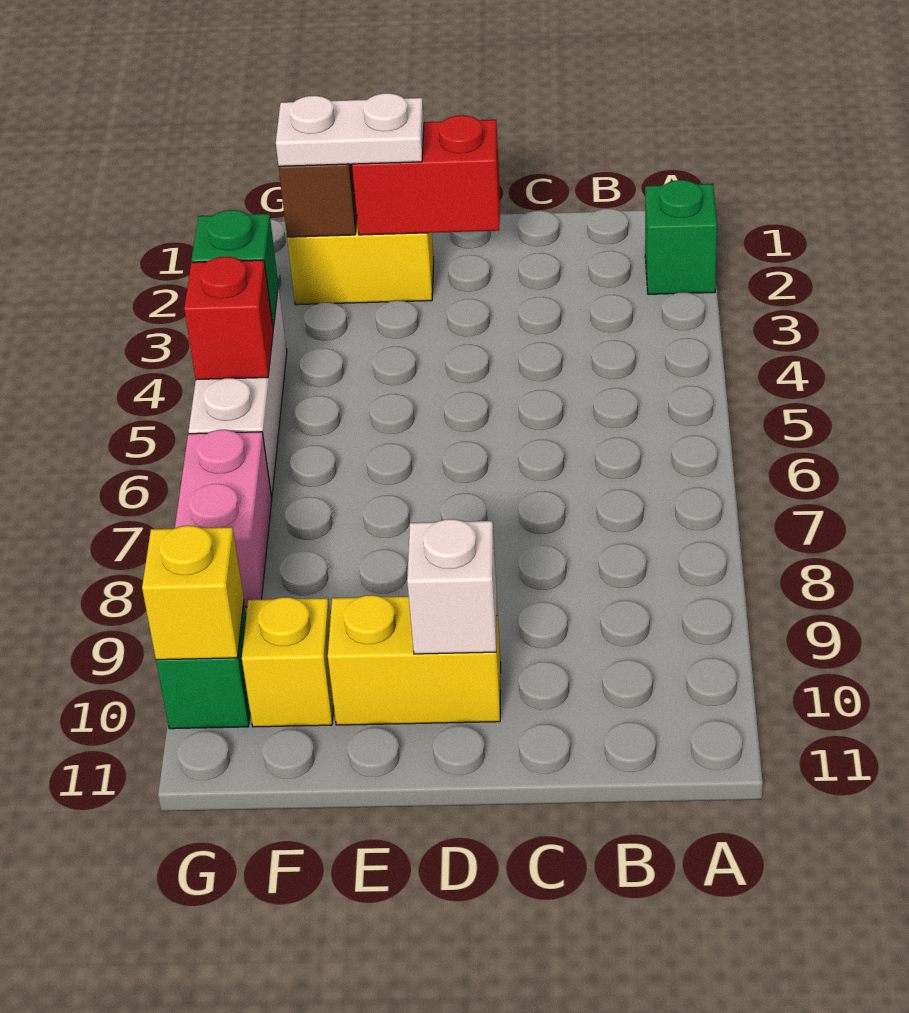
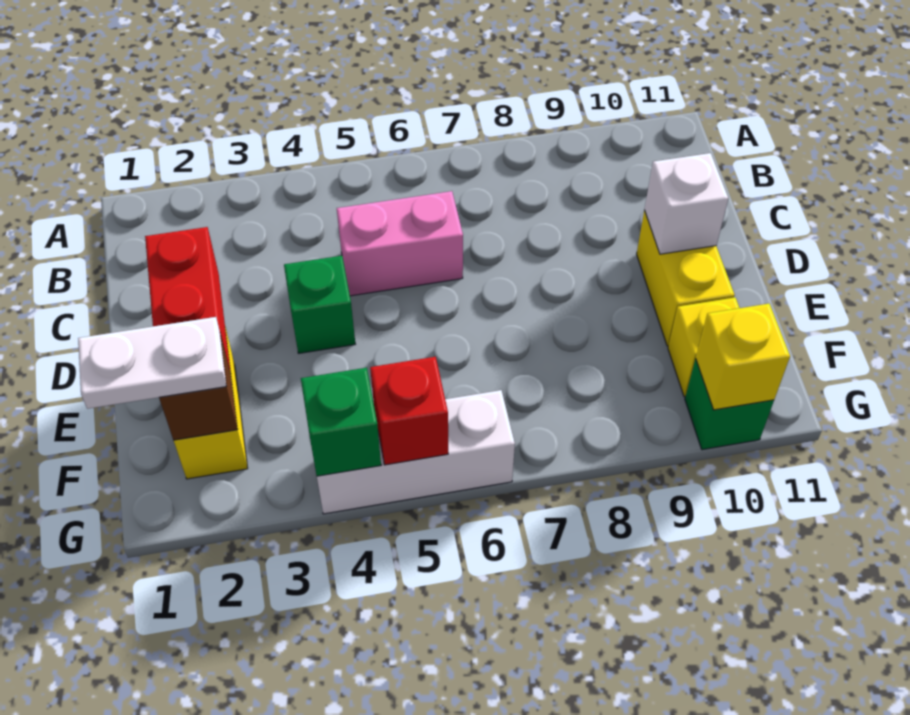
green 1x1 brick [645,180,717,294] -> green 1x1 brick moved to [284,256,355,353]
white 1x2 plate [276,93,424,166] -> white 1x2 plate turned to [78,317,227,409]
pink 1x2 brick [175,430,272,607] -> pink 1x2 brick moved to [337,191,463,296]

